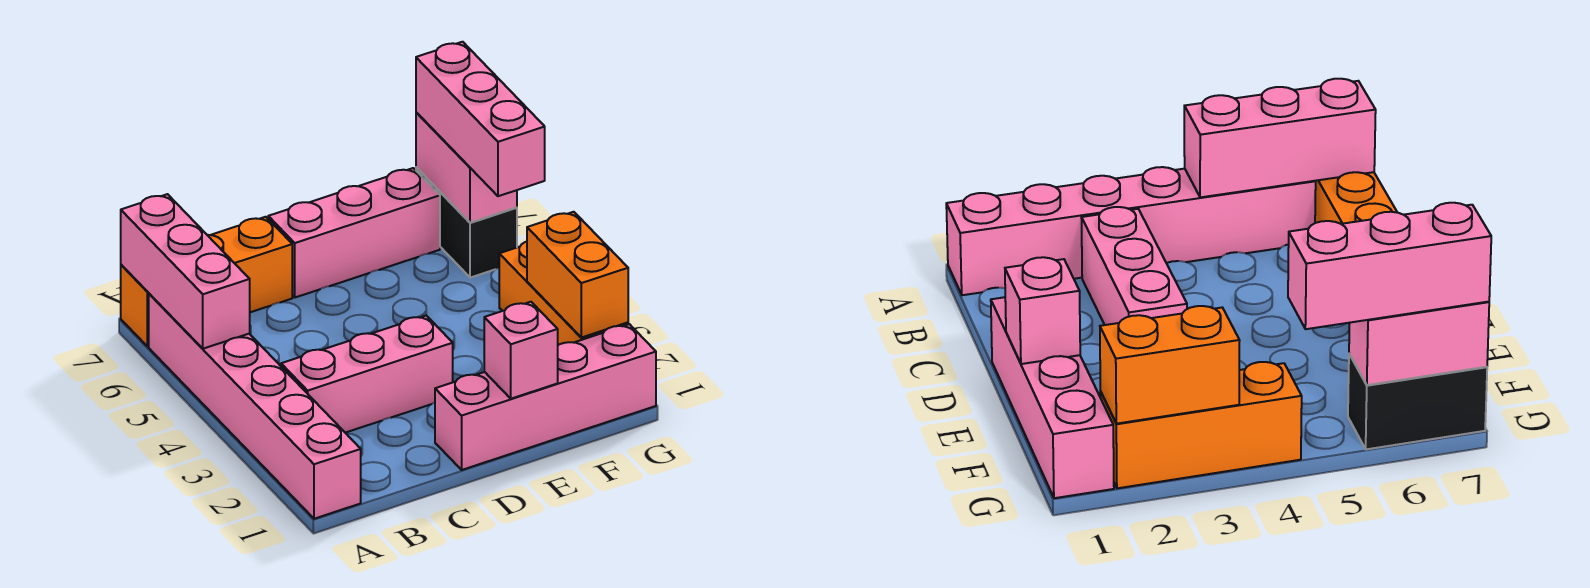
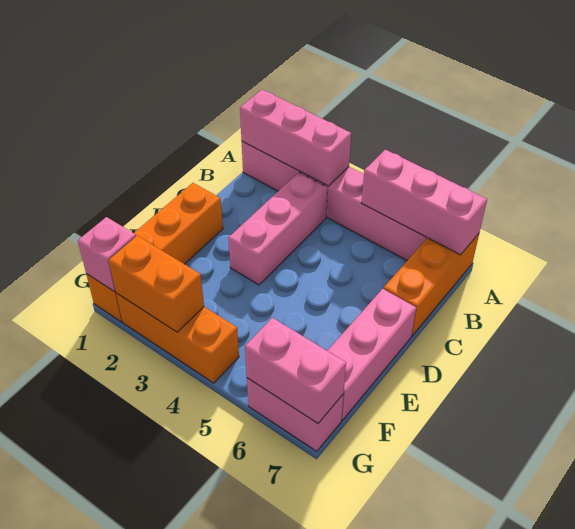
pink 1x4 brick [435,324,656,470] -> orange 1x4 brick [86,183,223,322]
pink 1x1 brick [484,302,558,399] -> pink 1x1 brick moved to [78,217,136,292]
pink 1x3 brick [416,42,545,196] -> pink 1x3 brick moved to [240,90,351,186]
black 1x2 brick [416,167,517,278] -> pink 1x2 brick [247,378,344,451]

